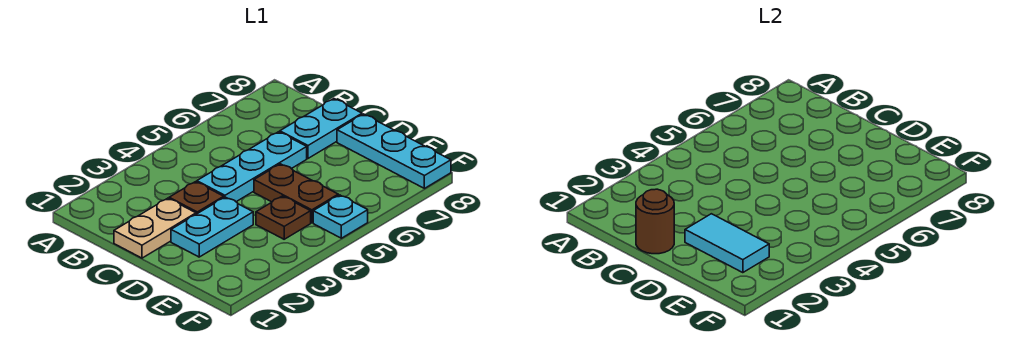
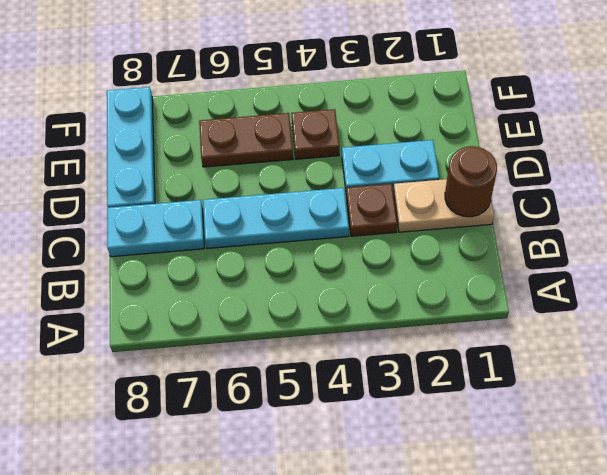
cyan 1x2 tile [685,214,769,273] -> none
brown 1x2 plate [254,164,338,223] -> brown 1x2 plate turned to [199,113,293,167]
cyan 1x1 plate [313,195,368,238] -> none

